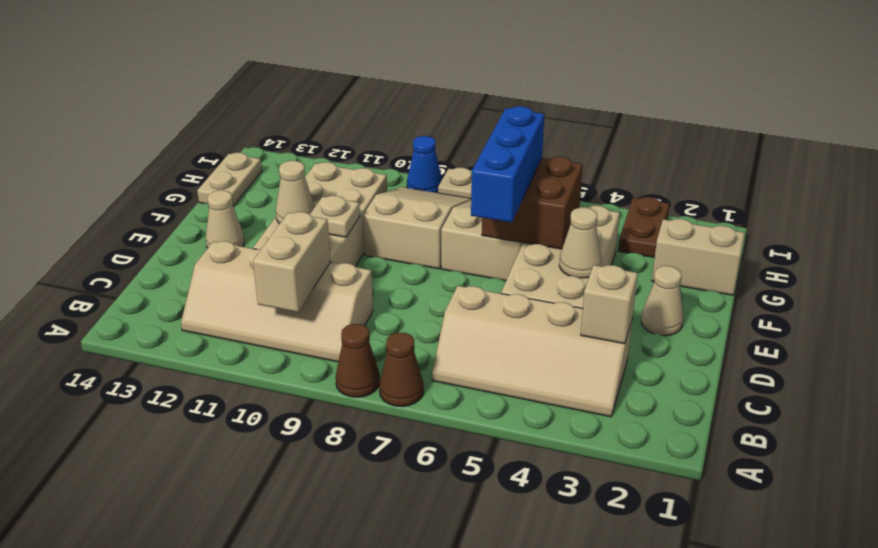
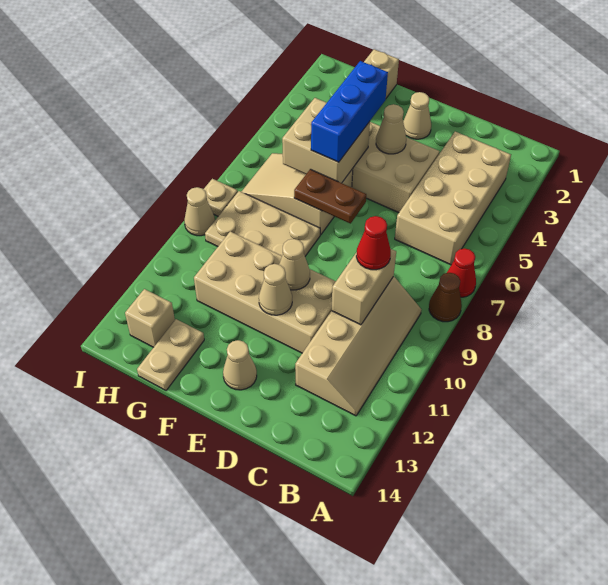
brown 1x1 cone [379,332,424,406] -> red 1x1 cone [447,248,476,297]
tan 2x4 slope [432,286,632,417] -> tan 2x4 brick [395,132,511,265]
tan 1x2 brick [253,212,330,312] -> tan 1x2 brick turned to [332,249,396,325]
tan 1x1 brick [581,265,638,344] -> tan 1x1 brick moved to [125,289,175,347]
none -> red 1x1 cone [356,216,391,270]
blue 1x3 brick [471,106,544,223] -> blue 1x3 brick turned to [311,61,388,162]
tan 1x1 plate [310,196,360,237] -> tan 1x1 cone [279,239,310,290]
brown 2x2 brick [482,157,583,249] -> tan 2x2 brick [282,98,370,183]
tan 2x3 slope [363,187,471,269] -> tan 2x3 plate [205,191,320,256]
tan 1x2 plate [197,153,262,207] -> tan 1x2 plate turned to [137,319,204,390]
brown 1x2 plate [618,197,669,258] -> brown 1x2 plate moved to [294,169,366,224]
blue 1x1 cone [407,136,442,193] -> tan 1x1 cone [184,187,215,236]

